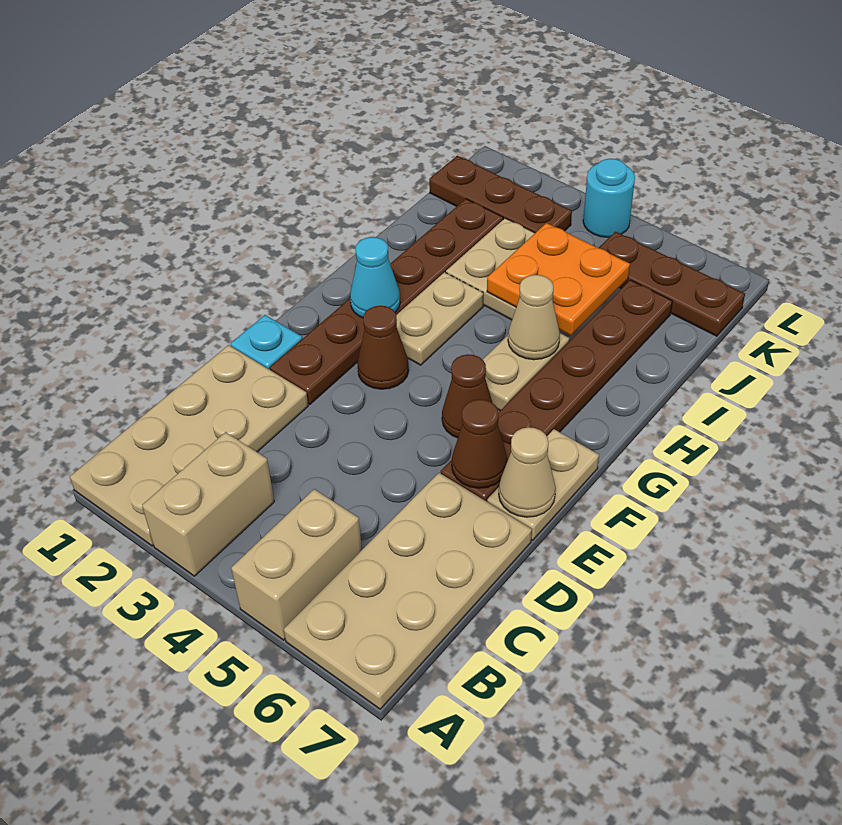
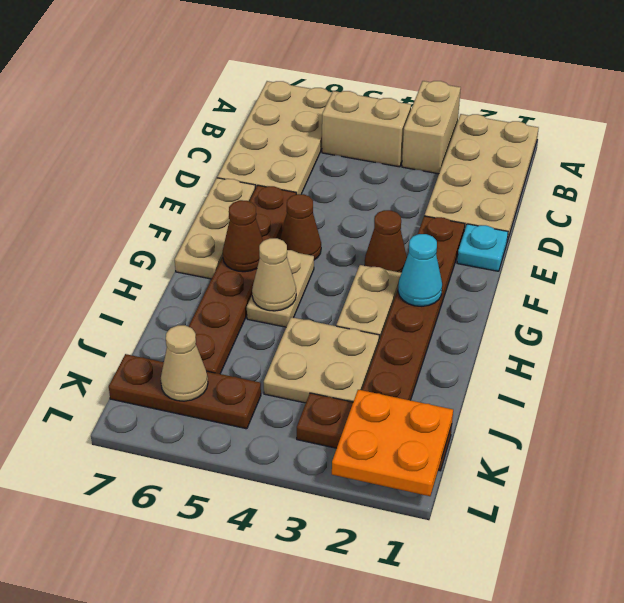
tan 1x2 brick [231,489,362,640] -> tan 1x2 brick turned to [322,91,411,167]
brown 1x1 cone [452,399,507,488] -> brown 1x1 cone moved to [223,200,263,272]
tan 1x2 plate [487,429,599,540] -> tan 1x3 plate [175,178,255,279]
tan 1x1 cone [499,427,556,517] -> tan 1x1 cone moved to [161,325,208,401]
orange 2x2 plate [487,223,630,336] -> orange 2x2 plate moved to [332,390,453,496]
cyan 1x1 round brick [583,159,635,237] -> none

